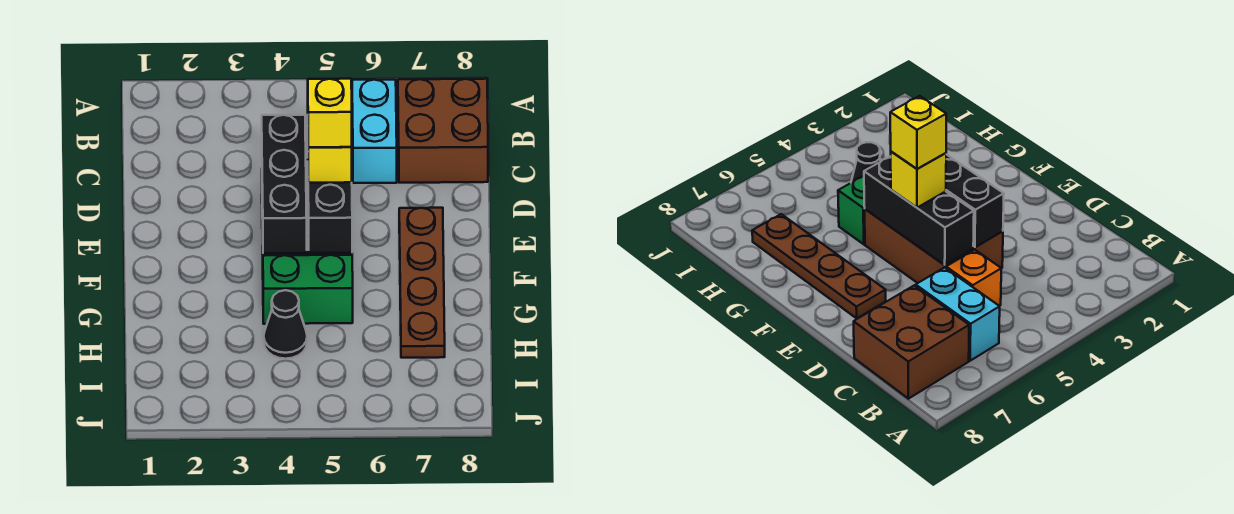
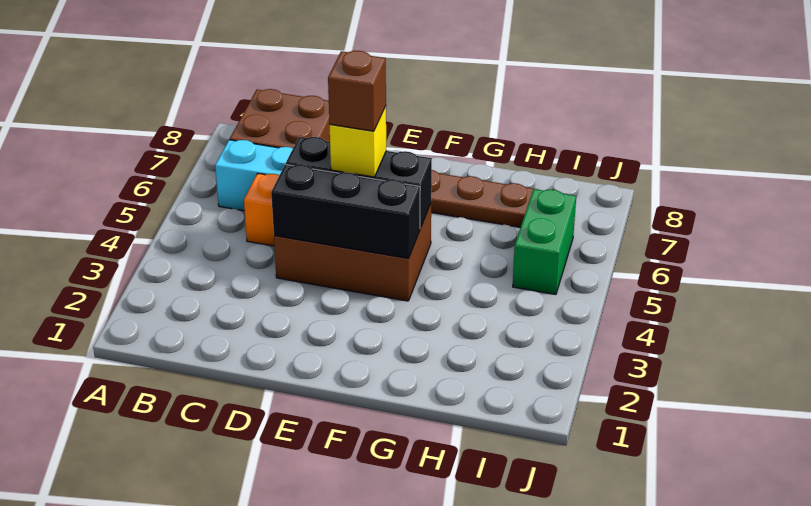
yellow 1x1 brick [308,79,352,147] -> brown 1x1 brick [328,51,386,131]
green 1x2 brick [263,255,353,324] -> green 1x2 brick moved to [513,189,576,295]
black 1x1 cone [264,290,307,359] -> none

